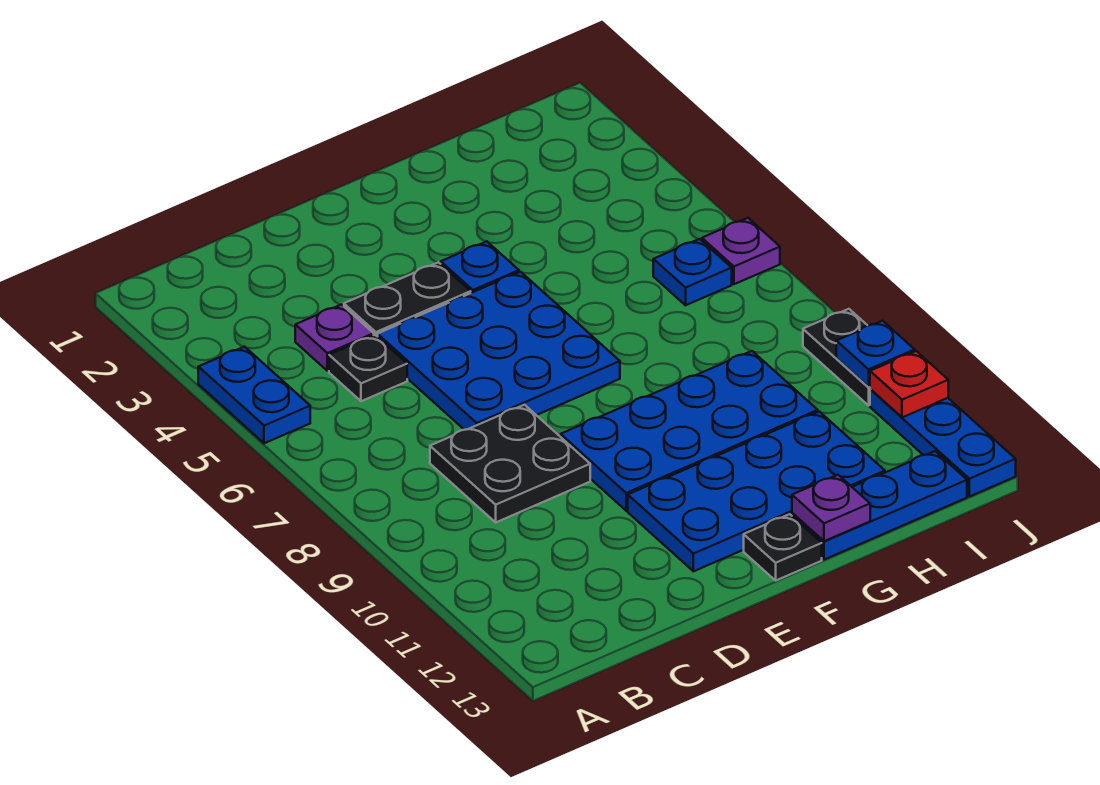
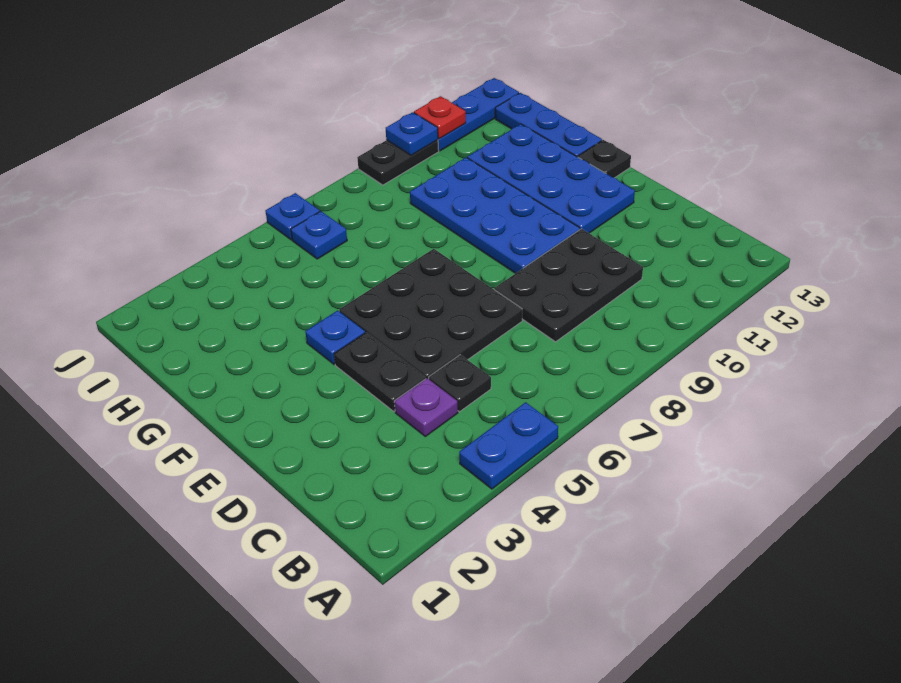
black 2x2 plate [430,405,590,522] -> black 2x3 plate [494,229,643,342]
blue 3x3 plate [378,272,620,430] -> black 3x3 plate [339,249,522,379]
purple 1x1 plate [792,475,870,541] -> none
purple 1x1 plate [702,218,780,284] -> blue 1x1 plate [265,193,320,240]

